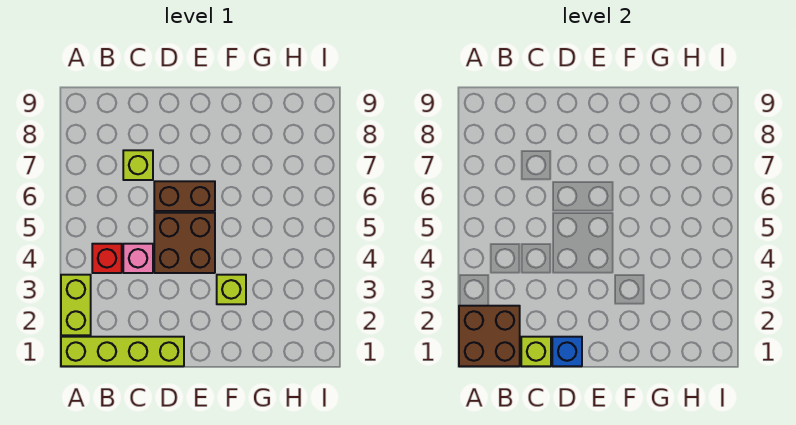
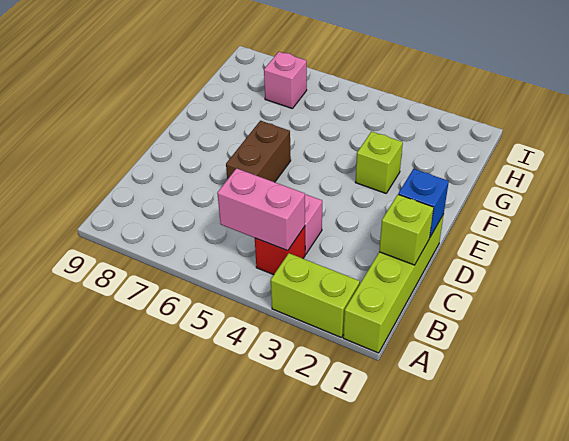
brown 2x2 brick [459,306,520,366] -> none
none -> pink 1x2 brick [217,168,305,251]
lime 1x1 brick [123,150,153,180] -> none
brown 2x2 brick [154,213,215,273] -> none
none -> pink 1x1 brick [264,52,307,109]

